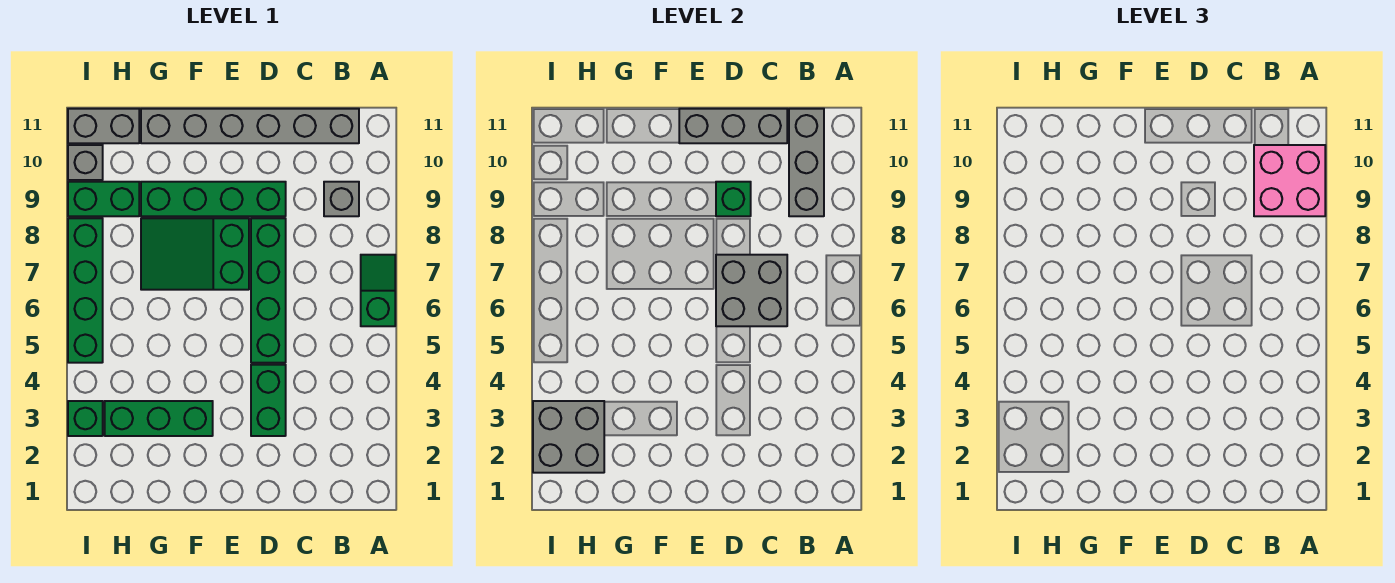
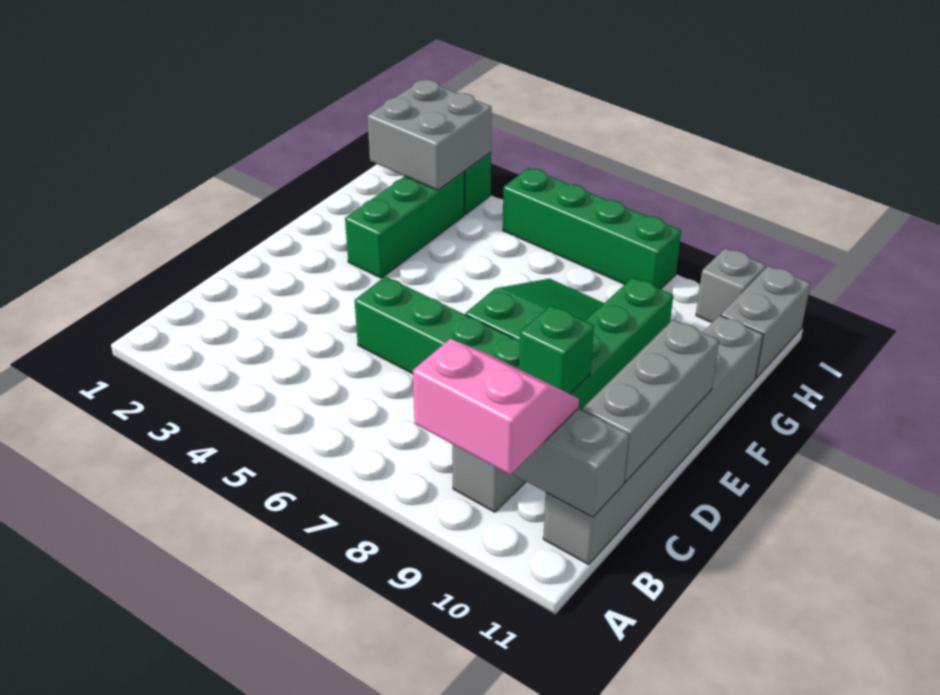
green 1x2 slope [361,255,395,326] -> none
pink 2x2 brick [1254,145,1325,216] -> pink 2x2 slope [413,339,579,475]
grey 2x2 brick [716,255,787,326] -> none
green 1x2 brick [251,365,286,436] -> none
green 1x2 brick [68,182,139,216] -> none

